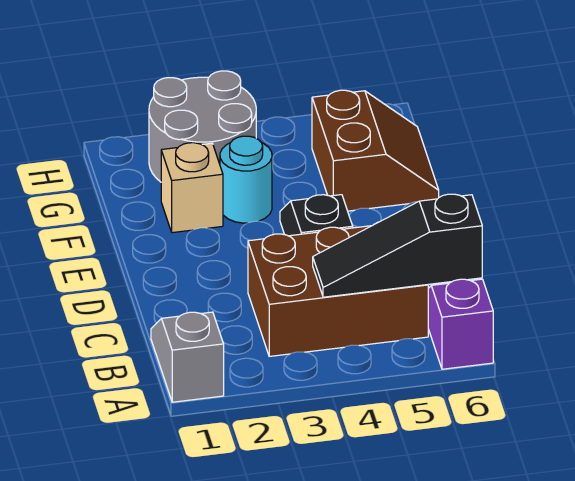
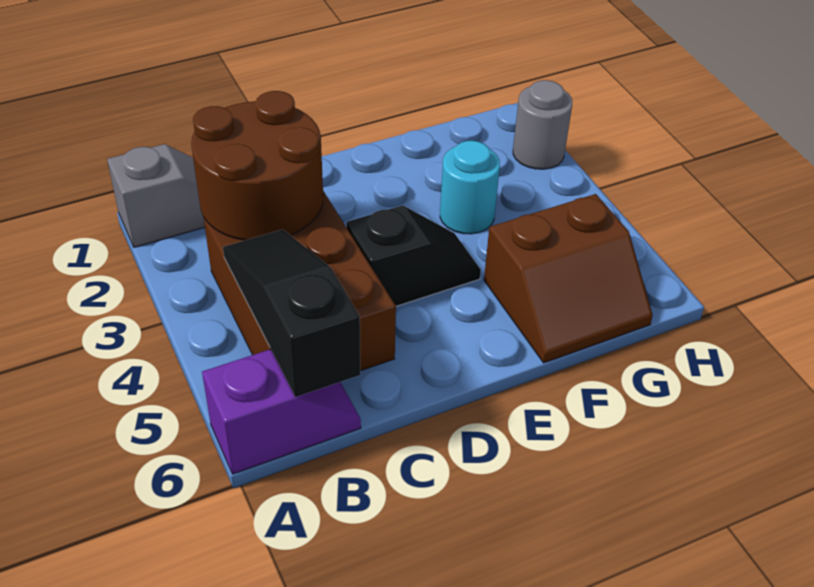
none -> brown 2x2 round brick [191,91,323,240]
tan 1x1 brick [161,143,223,233] -> none
grey 2x2 round brick [149,71,256,182] -> grey 1x1 round brick [513,80,572,169]

